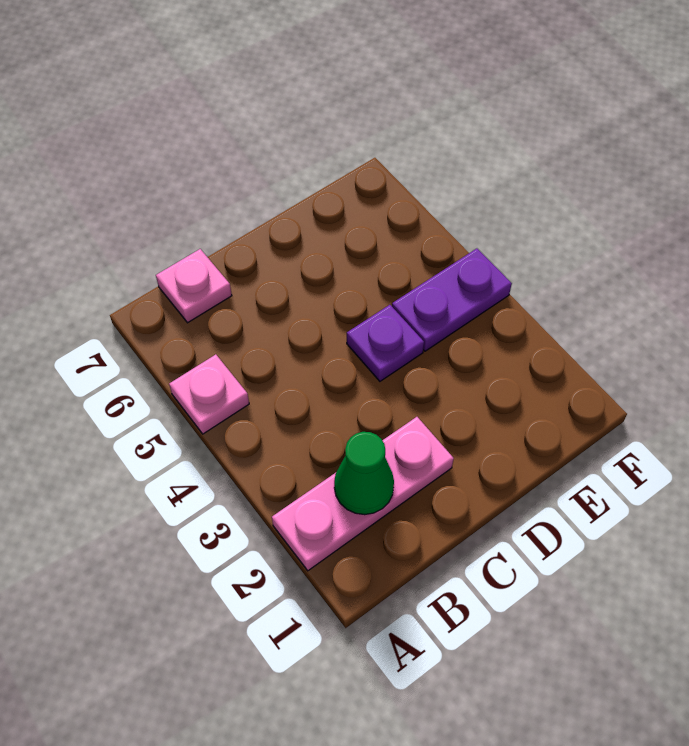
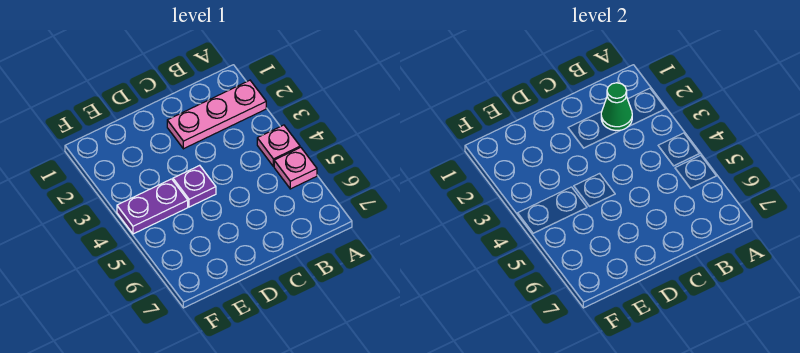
pink 1x1 plate [156,249,232,323] -> pink 1x1 plate moved to [257,125,300,167]

